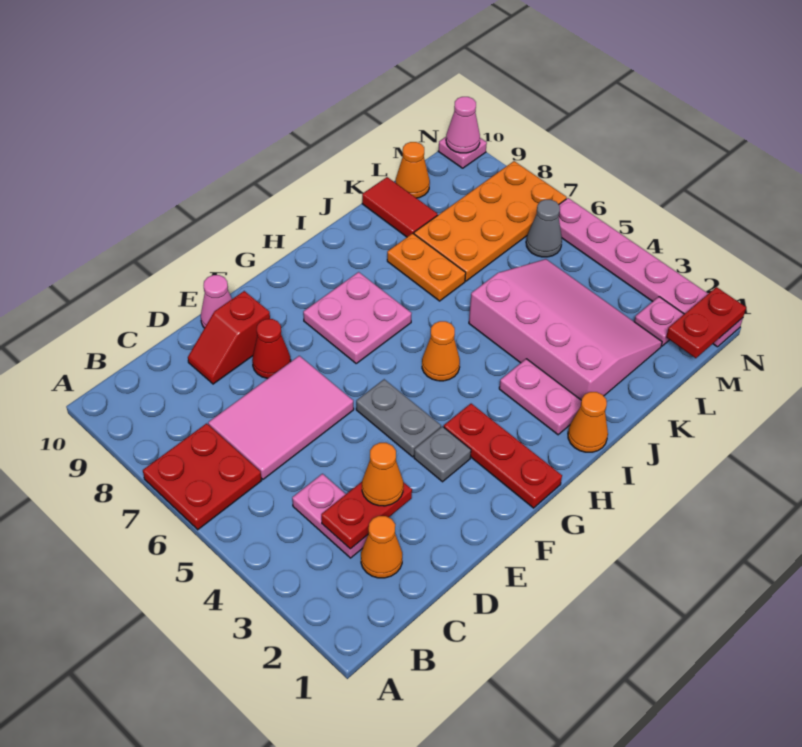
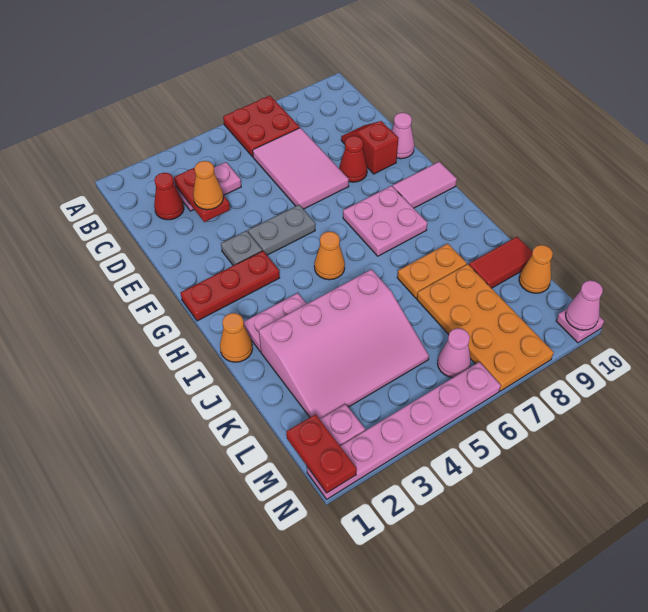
orange 1x1 cone [361,516,402,578] -> red 1x1 cone [154,173,184,220]
none -> pink 1x2 tile [393,162,457,208]
grey 1x1 cone [526,200,562,257] -> pink 1x1 cone [437,328,471,378]

